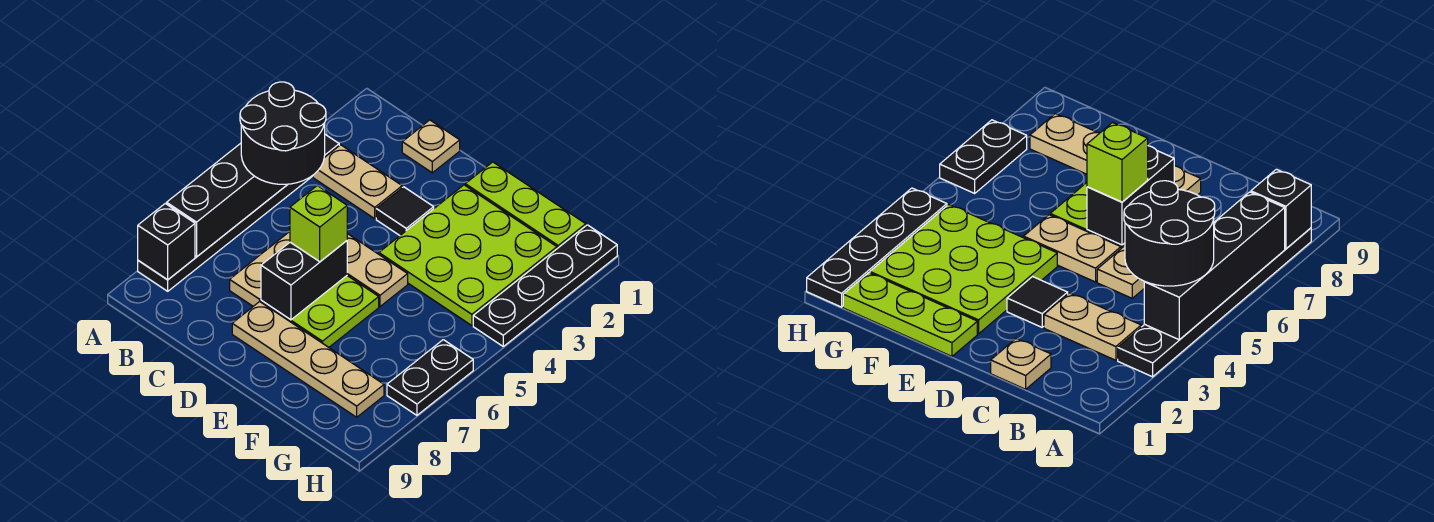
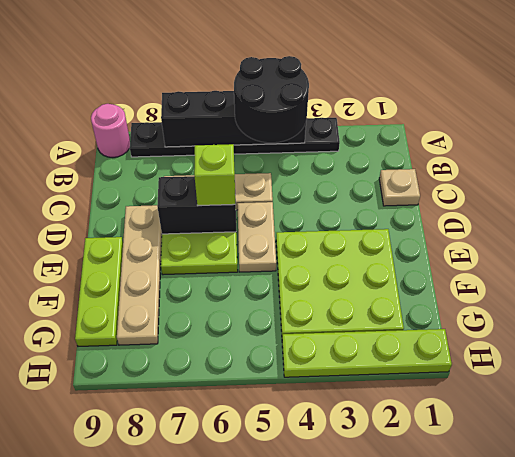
black 1x1 brick [138,204,195,280] -> none
none -> pink 1x1 round brick [91,104,130,157]
tan 1x2 plate [313,145,402,219] -> none
black 1x1 tile [376,187,434,235] -> none
lime 1x3 plate [465,162,586,248] -> lime 1x3 plate moved to [75,237,123,346]
black 1x4 plate [473,225,617,346] -> lime 1x4 plate [282,329,452,377]
black 1x2 plate [387,340,473,415] -> none

